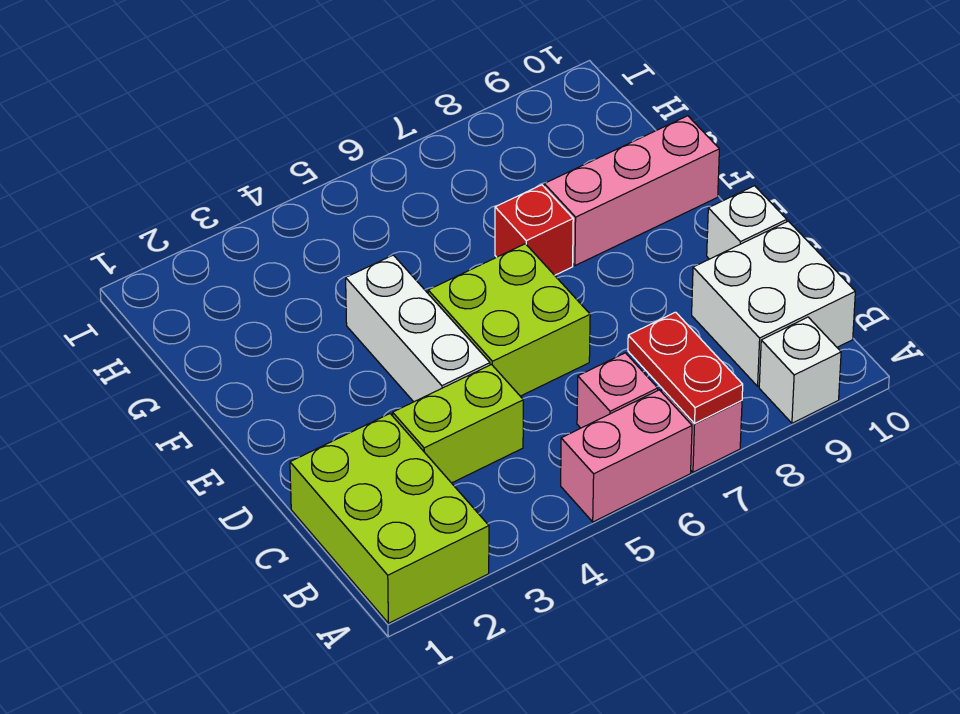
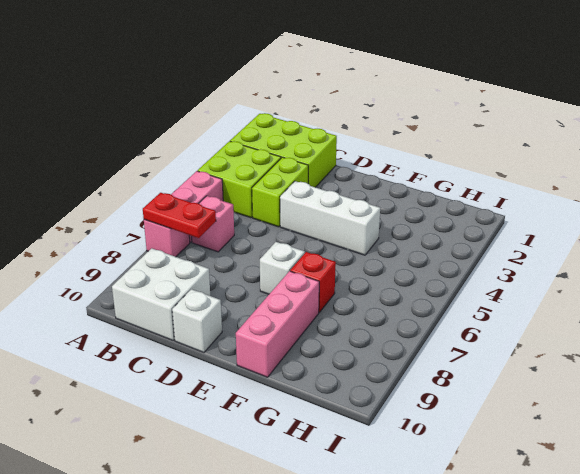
white 1x1 brick [759,317,841,423] -> white 1x1 brick moved to [260,242,305,294]
lime 2x2 brick [428,244,590,396] -> lime 2x2 brick moved to [198,141,281,218]

